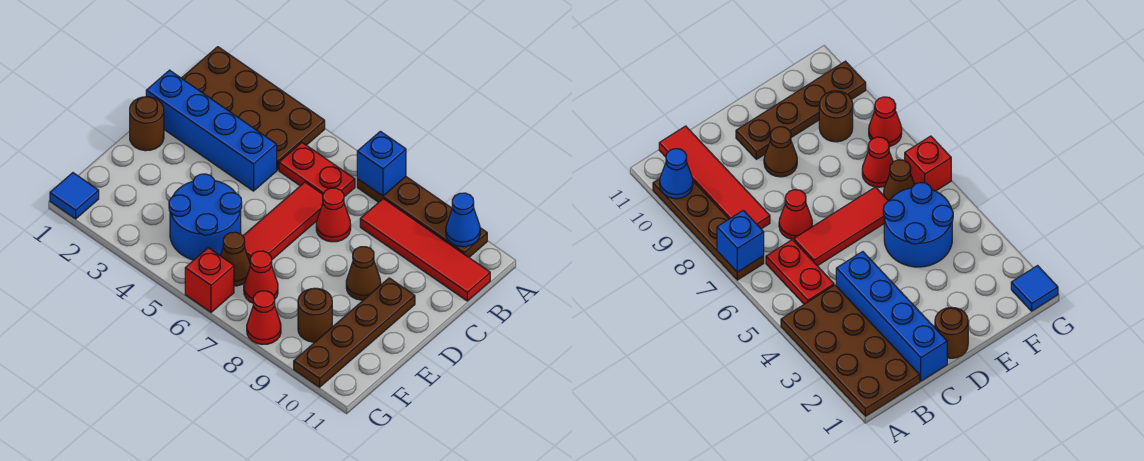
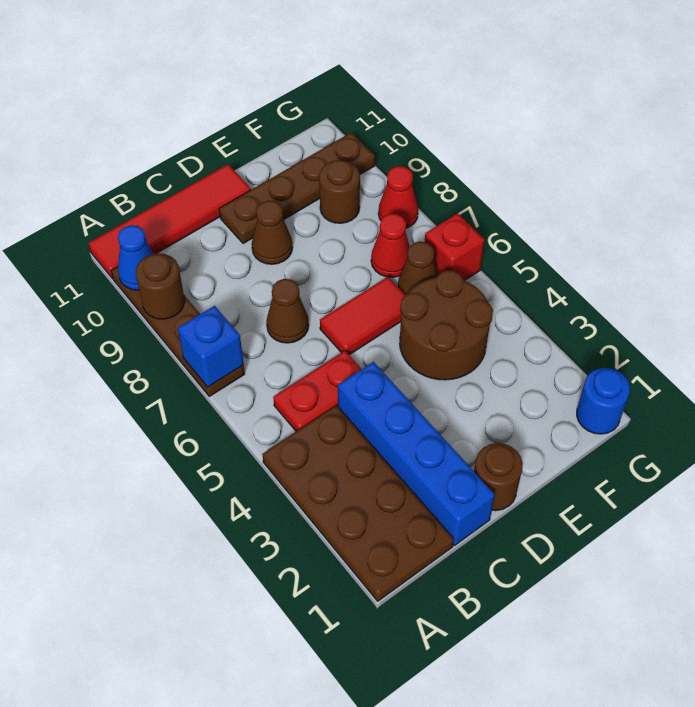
none -> brown 1x1 round brick [136,253,185,319]
red 1x2 plate [279,143,355,197] -> red 1x2 plate turned to [273,351,361,431]
red 1x4 tile [360,199,490,301] -> red 1x4 tile turned to [89,164,251,279]
red 1x3 tile [243,182,323,262] -> red 1x2 tile [320,277,405,355]
red 1x1 cone [316,188,351,242] -> brown 1x1 cone [266,279,309,343]
blue 2x2 round brick [169,174,242,260] -> brown 2x2 round brick [400,270,493,380]
blue 1x1 tile [50,173,99,219] -> blue 1x1 round brick [577,368,630,434]

